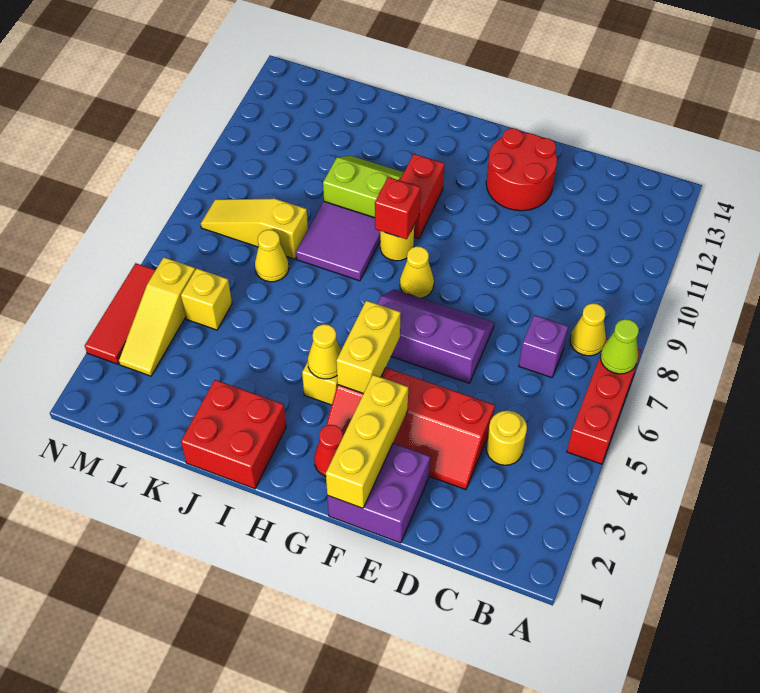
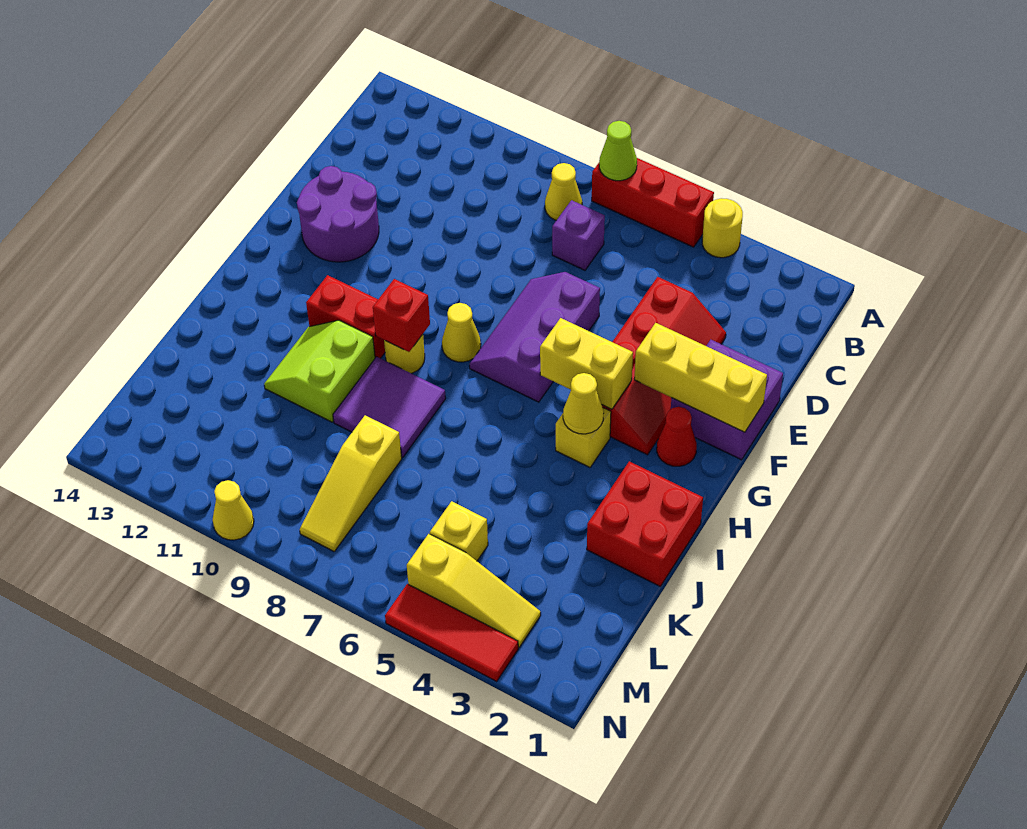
yellow 1x1 round brick [486,411,527,465] -> yellow 1x1 round brick moved to [702,198,743,258]
red 2x2 round brick [486,128,557,211] -> purple 2x2 round brick [297,166,379,262]
yellow 1x1 cone [255,230,289,282] -> yellow 1x1 cone moved to [213,480,254,540]

